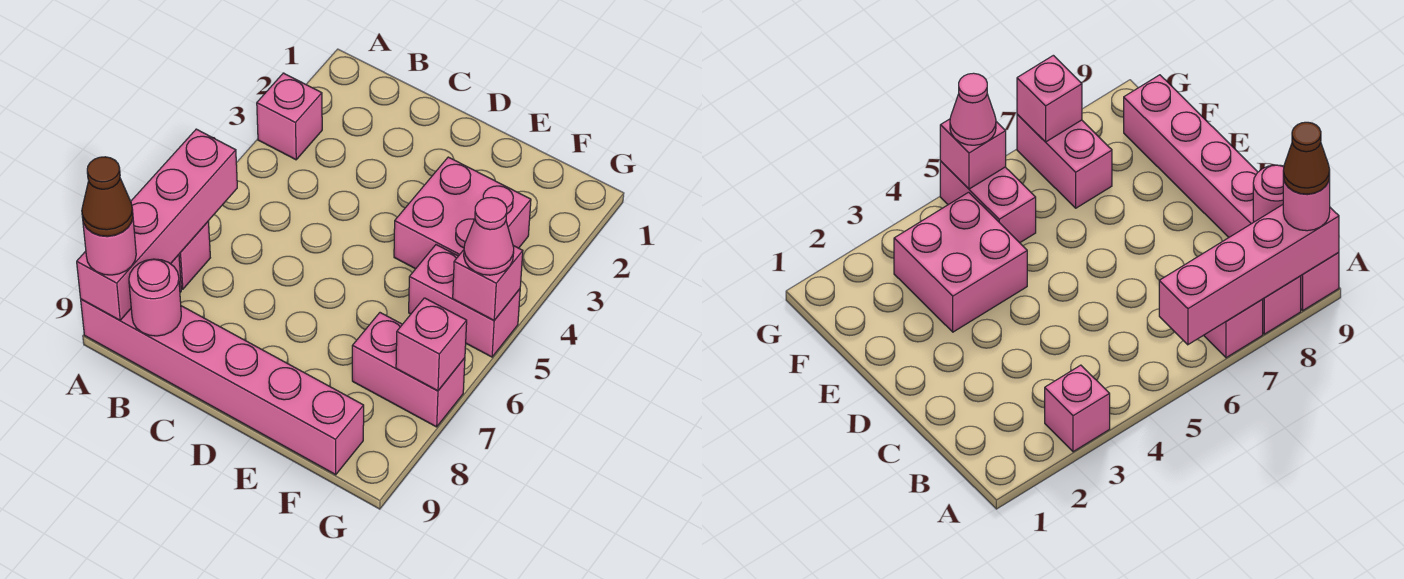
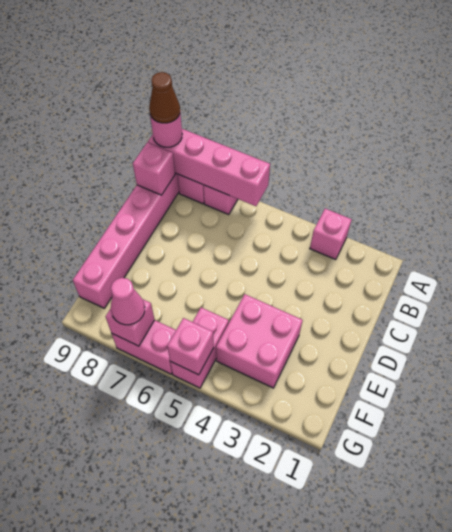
pink 1x1 round brick [129,259,181,336] -> pink 1x1 brick [133,142,175,195]
pink 1x2 brick [352,313,465,427] -> pink 1x2 brick turned to [112,320,176,374]
pink 1x1 cone [464,197,514,275] -> pink 1x1 cone moved to [111,278,145,325]

